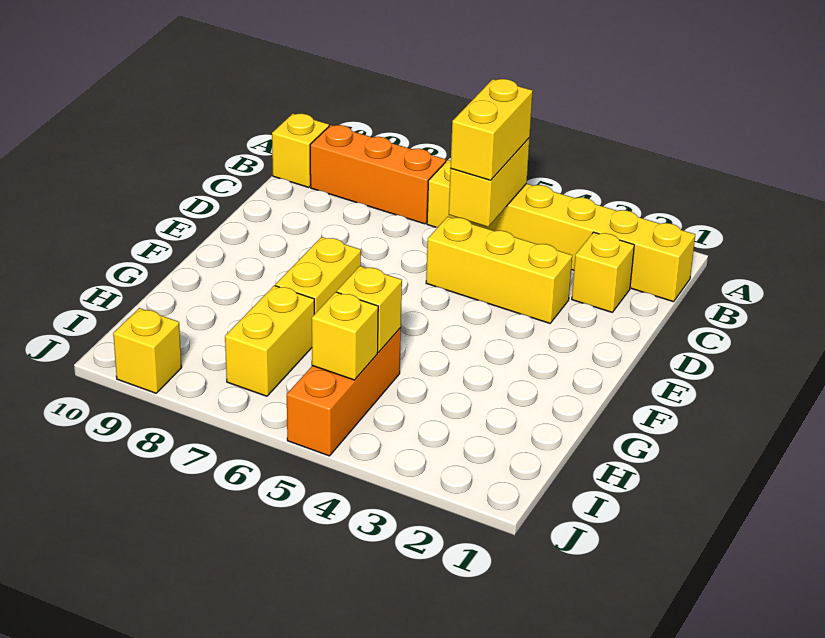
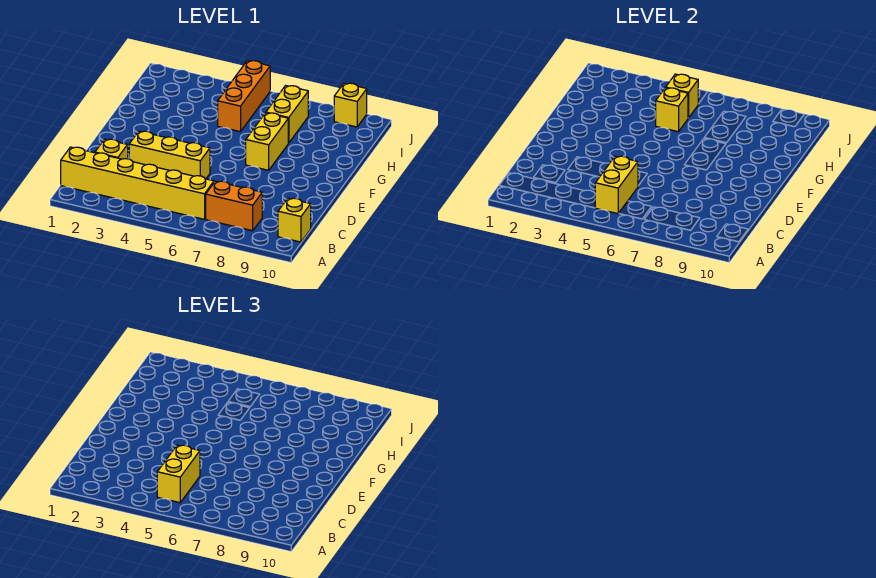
orange 1x3 brick [310,125,446,224] -> orange 1x2 brick [206,181,262,231]

